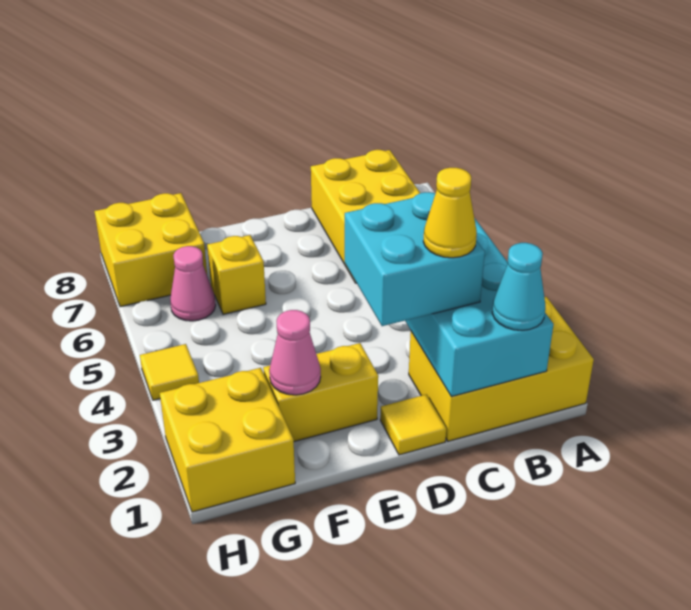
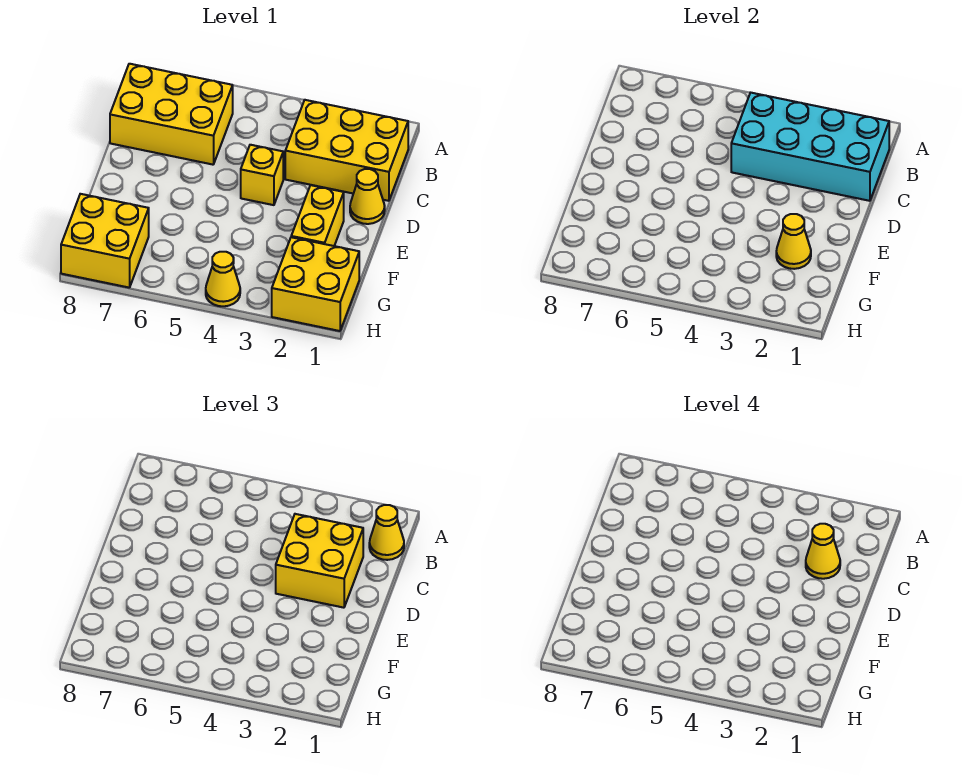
yellow 2x3 brick [409,297,594,441] -> yellow 2x3 brick turned to [285,100,408,201]
cyan 1x1 cone [492,243,545,330] -> yellow 1x1 cone [369,505,404,560]
cyan 2x2 brick [345,192,485,326] -> yellow 2x2 brick [276,514,363,608]
yellow 1x1 tile [380,394,446,455] -> yellow 1x1 cone [350,169,385,224]
pink 1x1 cone [269,310,321,395] -> yellow 1x1 cone [776,214,811,269]
yellow 1x1 brick [207,235,266,314] -> yellow 1x1 brick moved to [241,145,283,205]
pink 1x1 cone [170,246,216,321] -> none
yellow 1x1 tile [140,344,199,400] -> yellow 1x1 cone [206,252,240,306]

